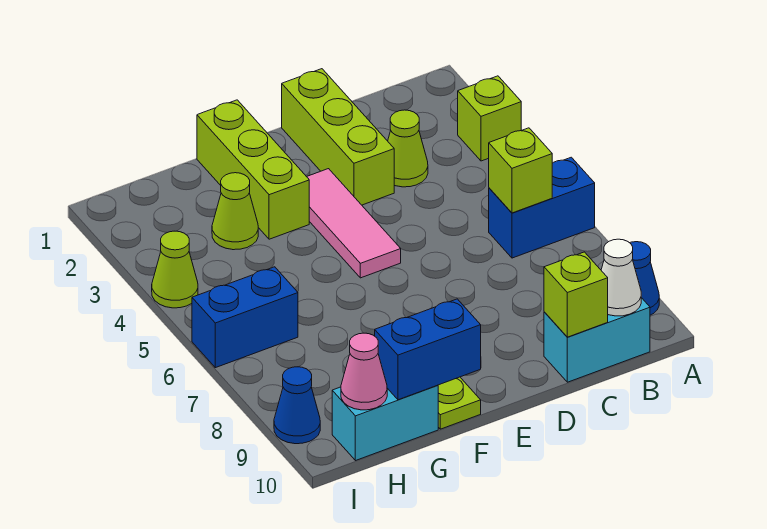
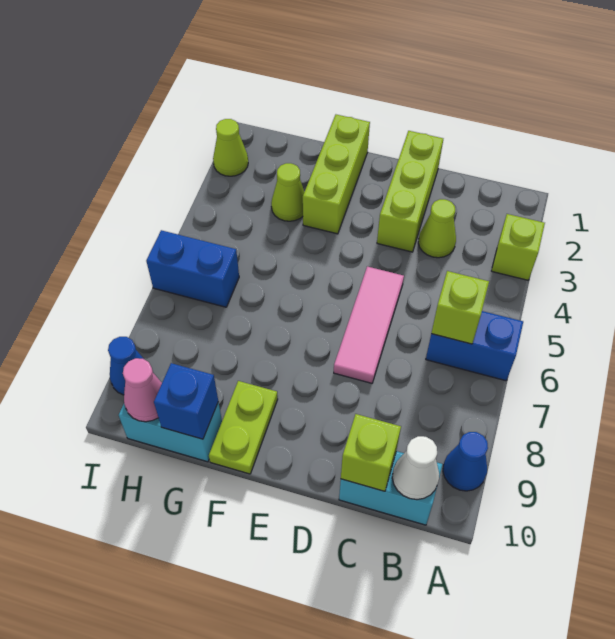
pink 1x3 tile [307,169,401,278] -> pink 1x3 tile moved to [334,266,404,383]
blue 1x2 brick [375,299,481,400] -> blue 1x1 brick [154,363,218,439]
lime 1x1 cone [152,231,198,308] -> lime 1x1 cone moved to [213,119,248,176]

